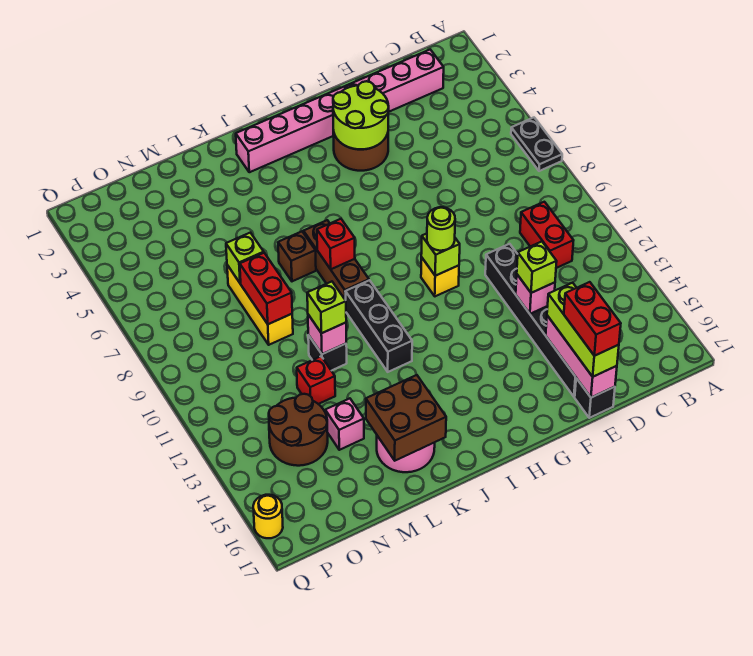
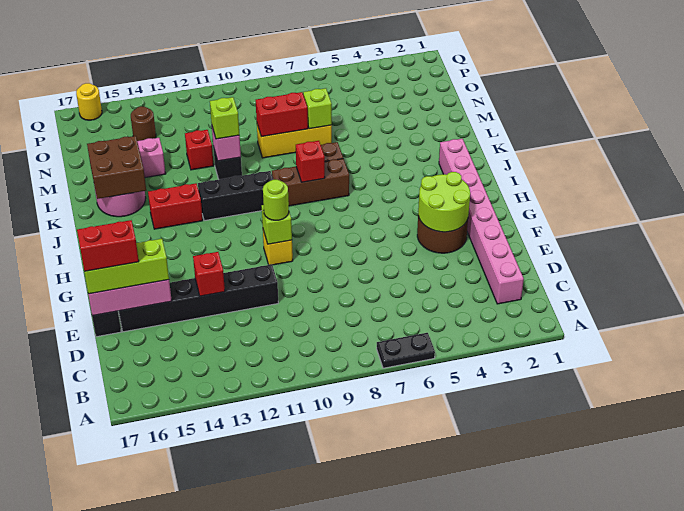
red 1x2 brick [520,202,574,268] -> red 1x2 brick moved to [148,183,203,229]
pink 1x1 brick [516,275,555,314] -> red 1x1 brick [193,252,225,296]
lime 1x1 brick [517,242,557,293] -> none
brown 2x2 round brick [269,394,328,466] -> brown 1x1 round brick [131,106,156,141]

